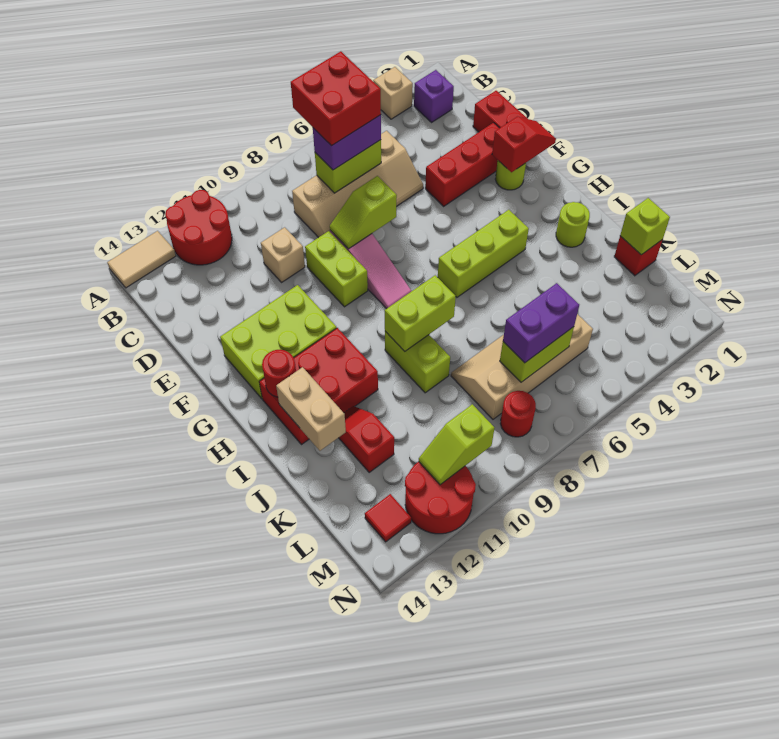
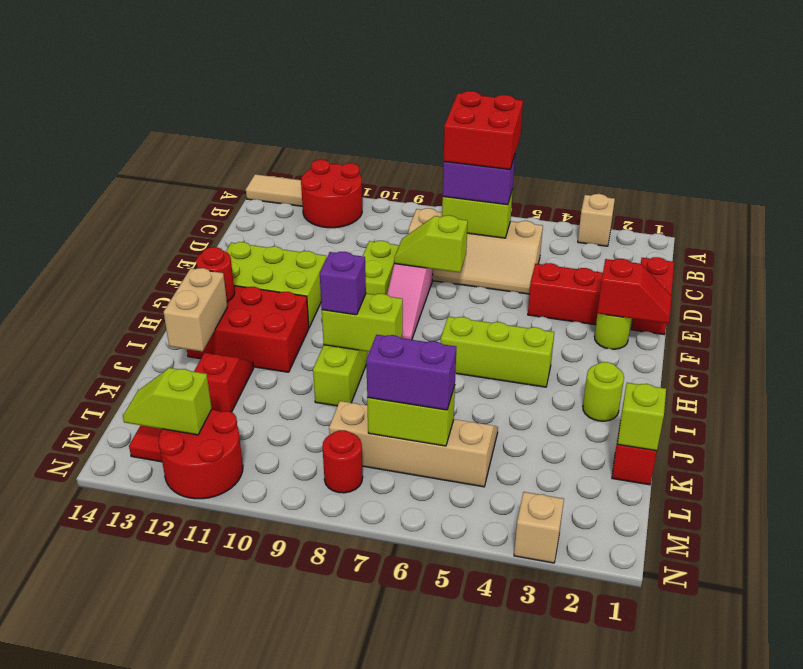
purple 1x1 brick [414,70,454,122] -> purple 1x1 brick moved to [320,252,366,315]
tan 1x1 brick [261,227,305,282] -> tan 1x1 brick moved to [514,492,564,563]
lime 1x2 slope [419,404,494,485] -> lime 1x2 slope moved to [123,368,212,435]

